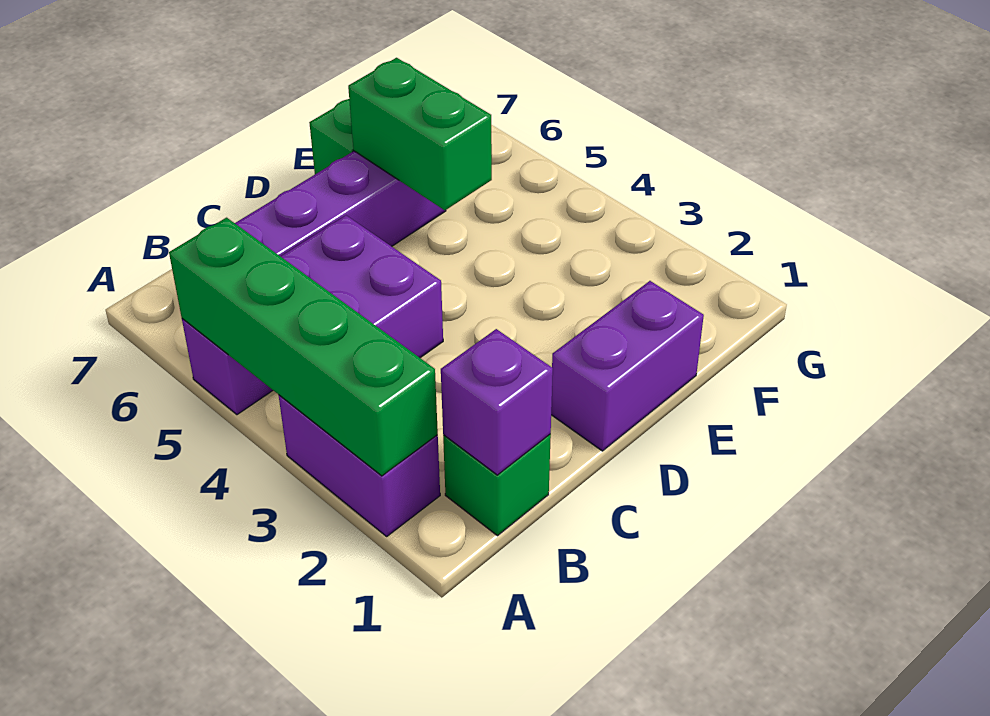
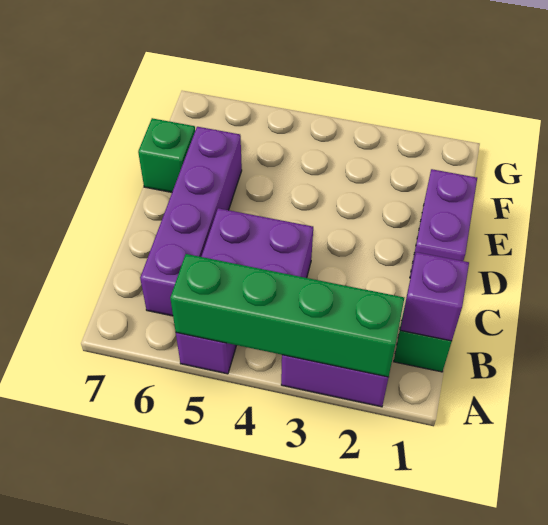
green 1x2 brick [348,58,492,210] -> none

